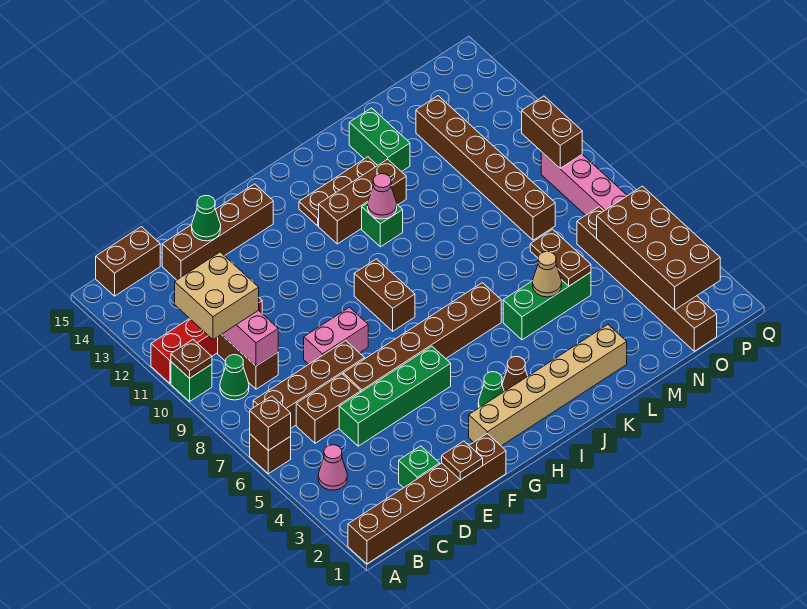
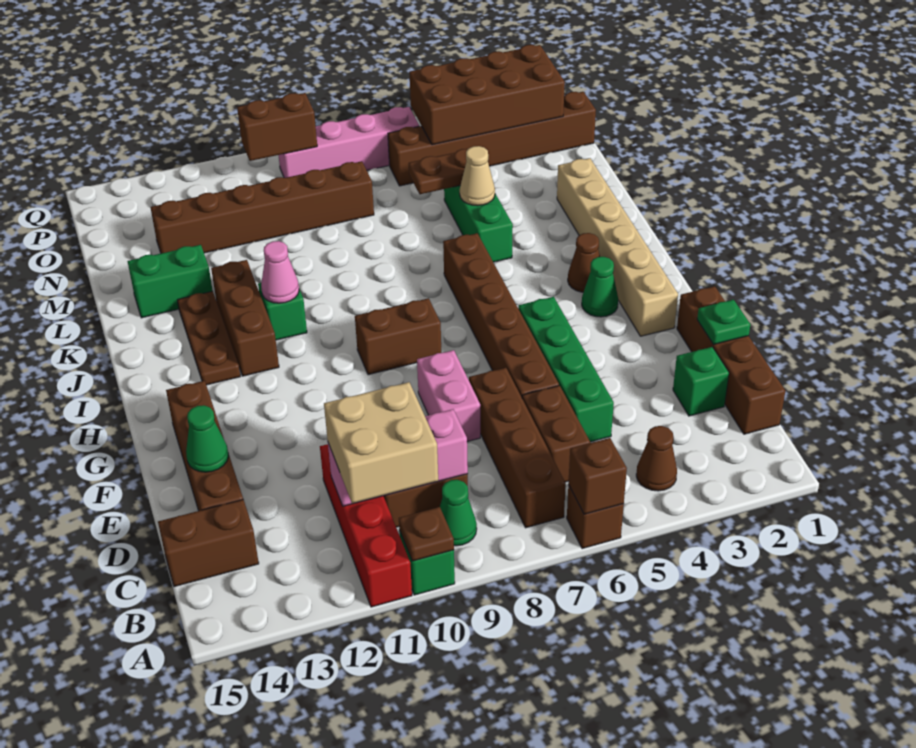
brown 1x6 brick [348,434,506,564] -> brown 1x4 brick [677,286,785,434]
pink 1x1 cone [318,445,347,490] -> brown 1x1 cone [636,426,677,491]
brown 1x2 brick [96,227,160,296] -> brown 1x2 brick turned to [158,499,259,587]
brown 1x1 plate [442,441,483,480] -> green 1x1 plate [697,300,750,345]

